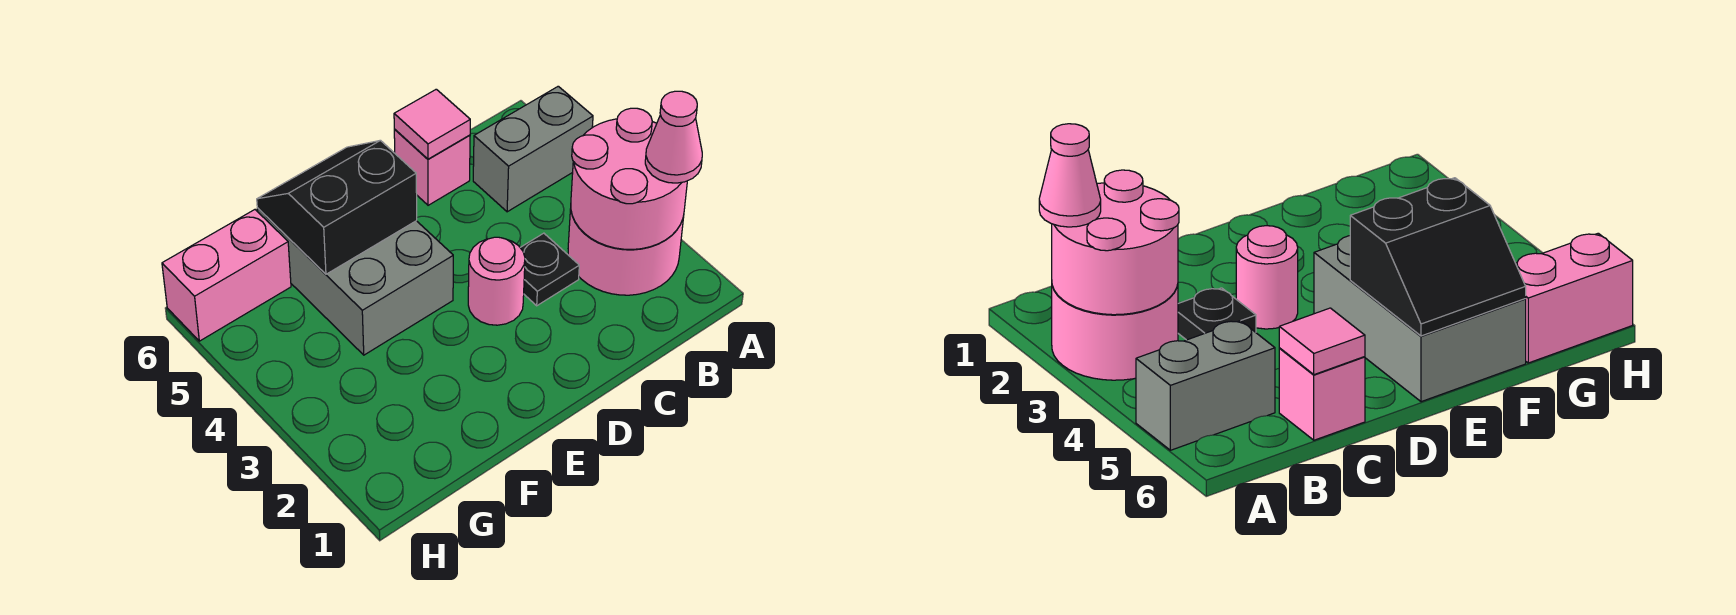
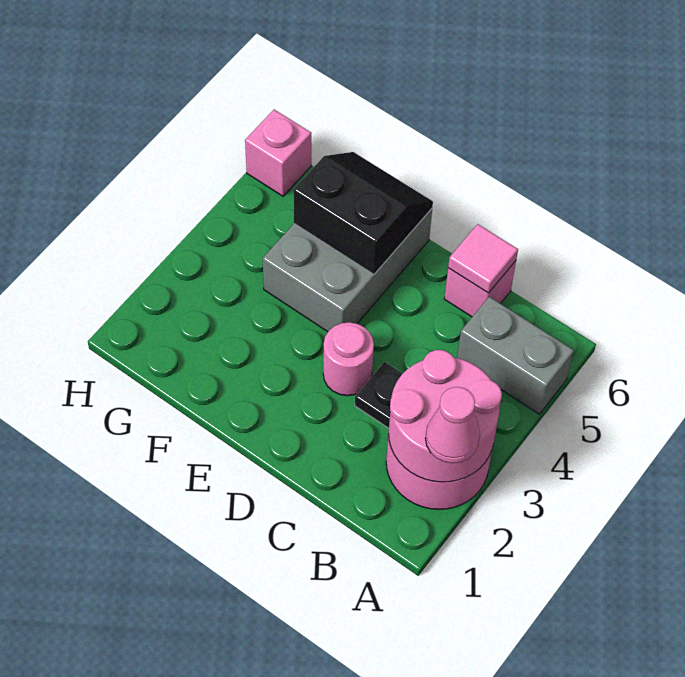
pink 1x2 brick [162,210,291,341] -> pink 1x1 brick [245,110,311,196]

